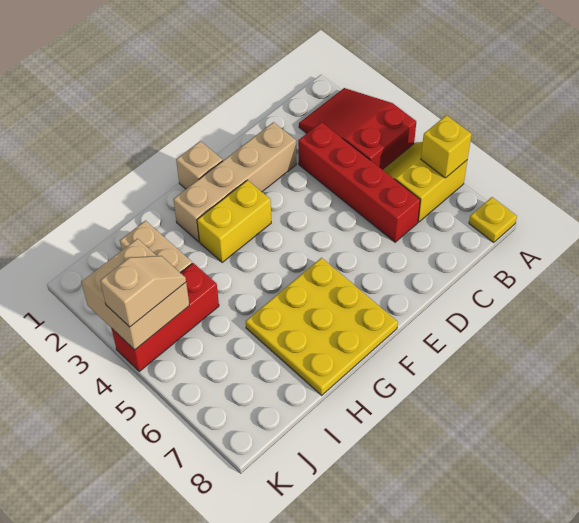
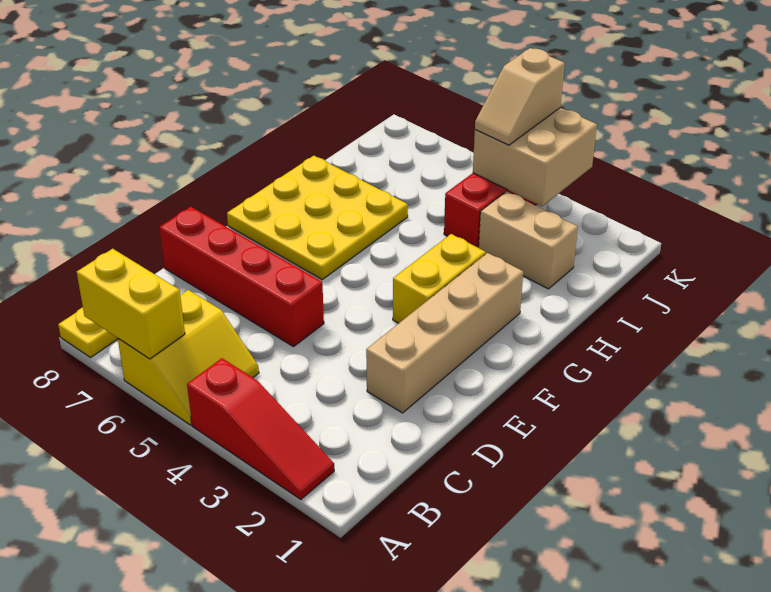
red 2x3 slope [299,88,416,170] -> red 1x3 slope [187,358,334,499]
yellow 1x1 brick [421,115,472,178] -> yellow 1x2 brick [77,249,185,359]
red 1x4 brick [298,122,420,242] -> red 1x4 brick moved to [159,207,324,347]
tan 1x1 brick [176,141,223,189] -> none

